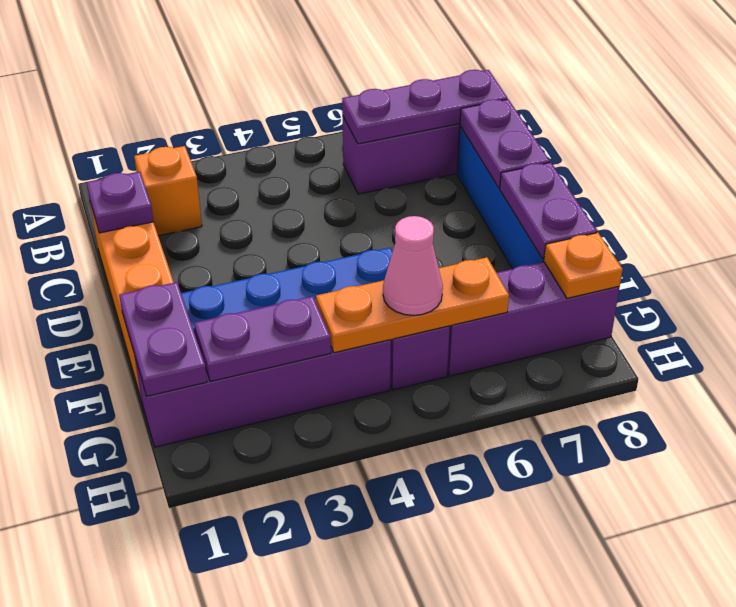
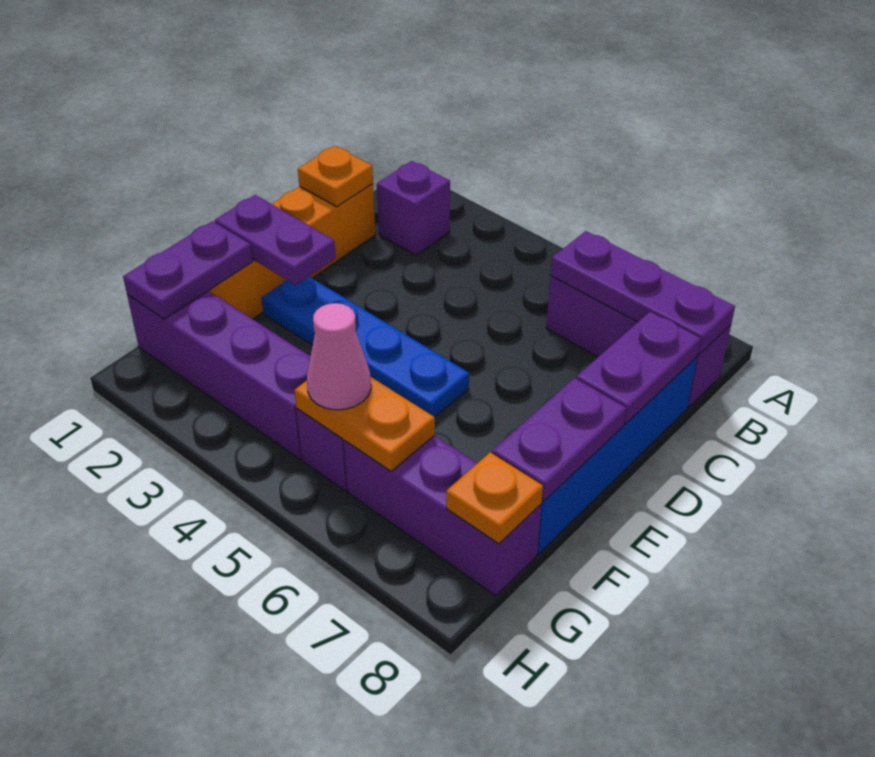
orange 1x1 brick [134,146,202,236] -> purple 1x1 brick [377,161,450,255]
purple 1x1 plate [87,172,154,233] -> orange 1x1 plate [298,146,373,207]
purple 1x2 plate [194,296,331,382] -> purple 1x2 plate moved to [215,195,336,285]
orange 1x3 plate [316,257,509,353] -> orange 1x2 plate [294,377,435,471]

